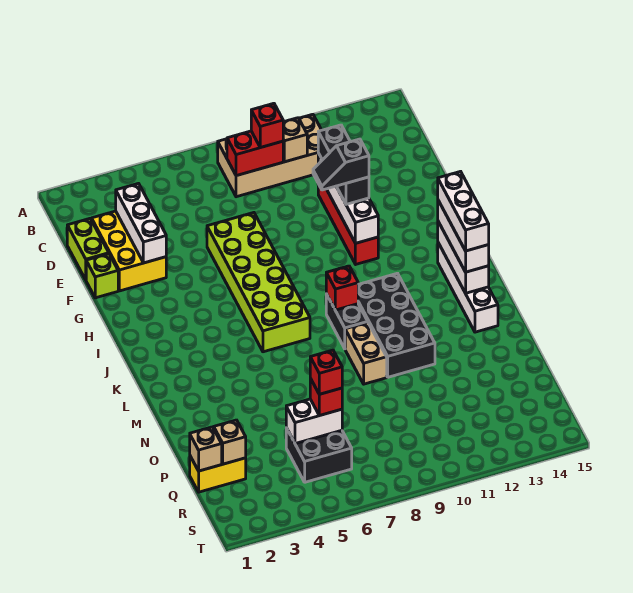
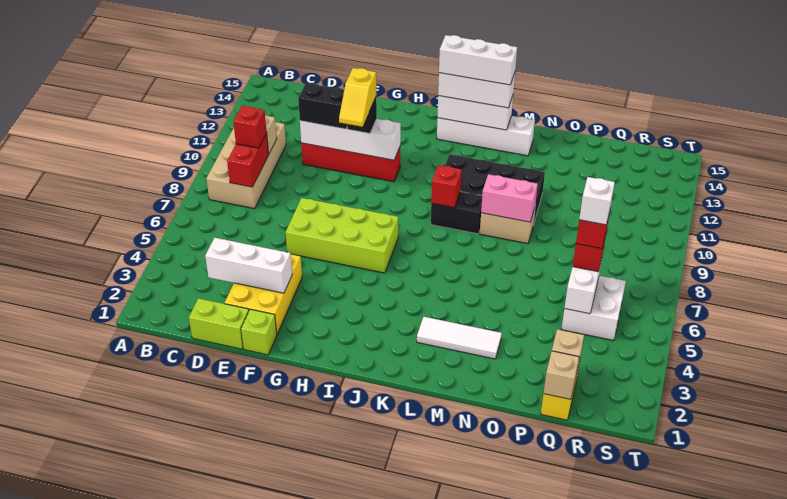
yellow 2x3 brick [92,211,166,291] -> yellow 2x3 brick turned to [224,254,302,334]
lime 2x6 brick [207,213,310,352] -> lime 2x4 brick [286,198,398,273]
black 1x2 slope [313,139,369,190] -> yellow 1x2 slope [339,68,376,127]
none -> white 1x3 tile [417,317,502,359]
none -> pink 1x2 brick [481,174,538,222]
black 2x2 brick [286,428,352,482] -> white 2x2 brick [561,276,626,341]
none -> white 1x1 brick [579,177,615,225]

